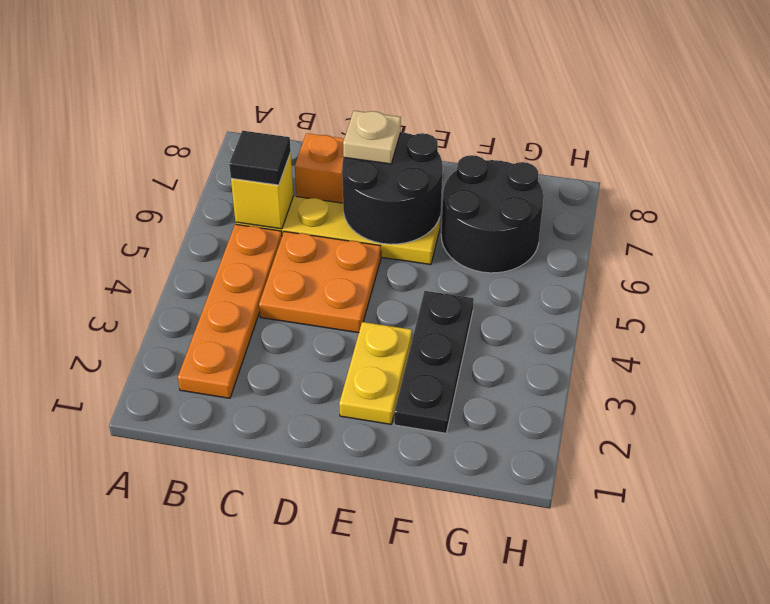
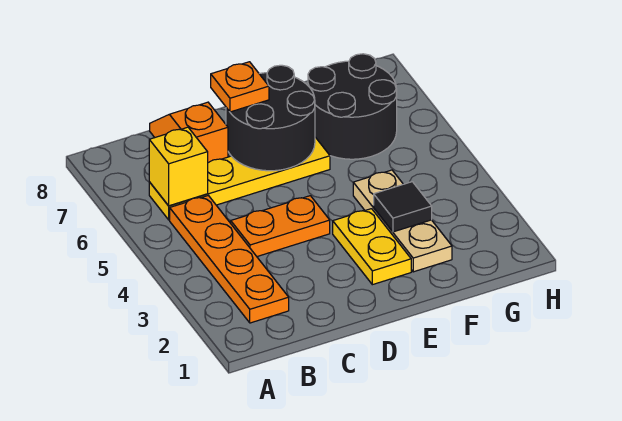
black 1x1 tile [229,131,291,185] -> black 1x1 tile moved to [374,182,432,232]
orange 2x2 plate [259,231,381,333] -> orange 1x2 plate [231,196,330,256]
tan 1x1 plate [343,111,401,164] -> orange 1x1 plate [211,62,269,112]
black 1x3 plate [394,291,474,433] -> tan 1x3 plate [353,170,452,272]

